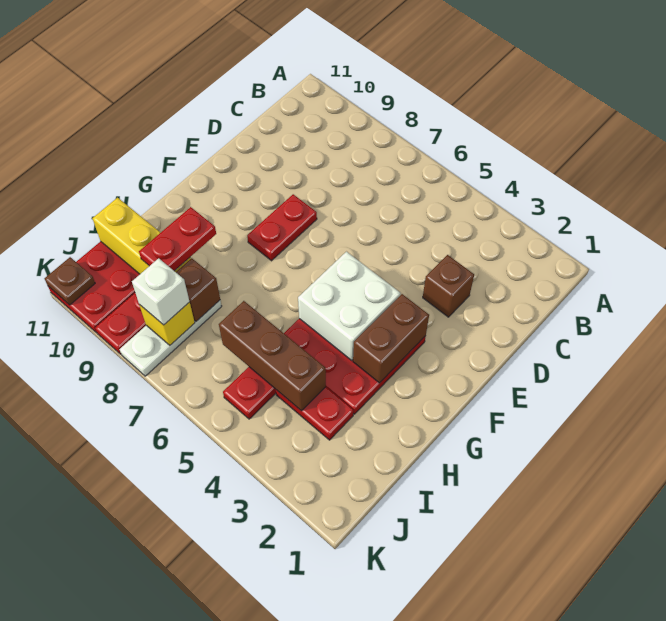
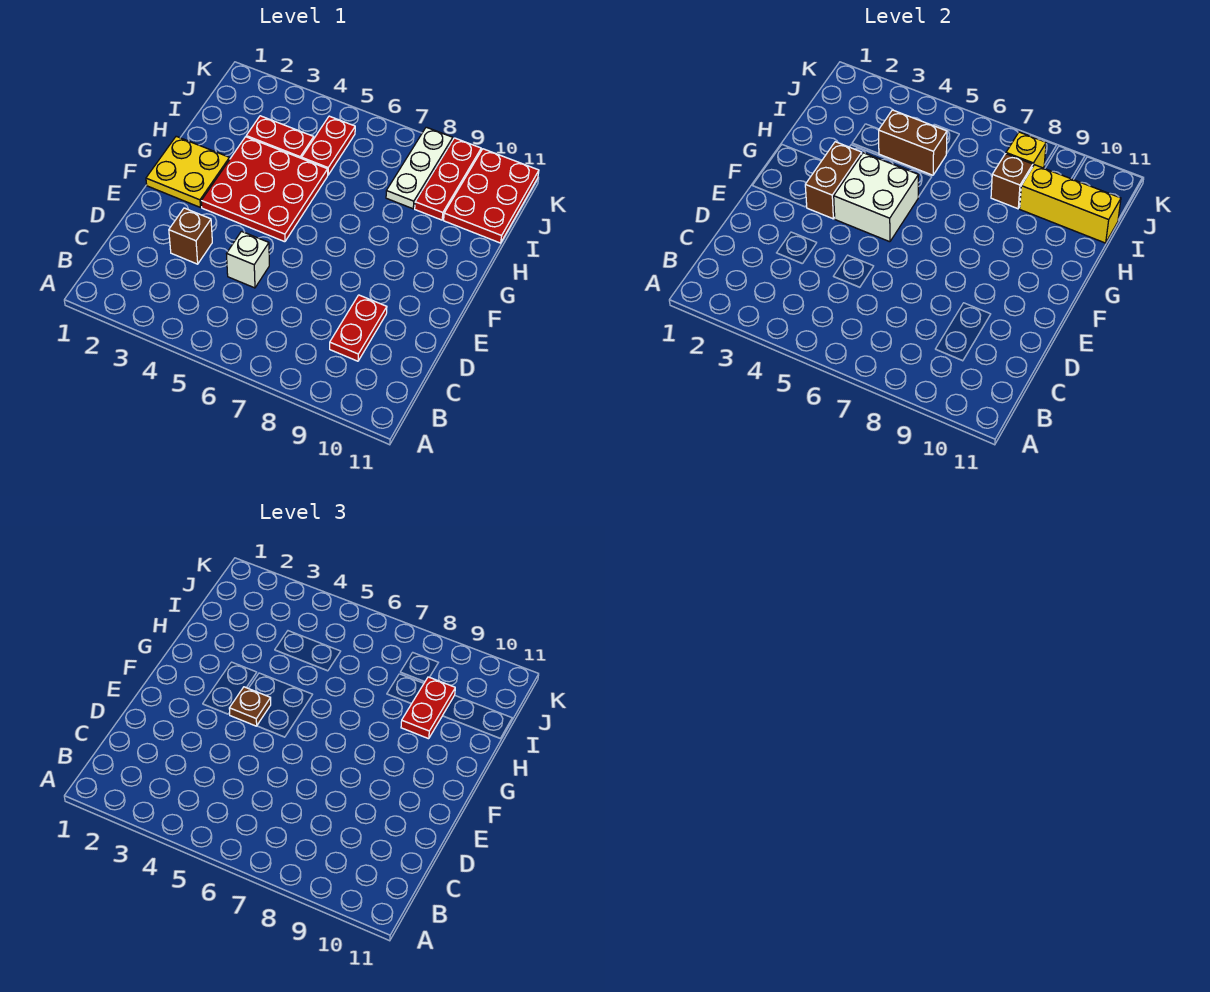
red 1x2 plate [247,194,317,261] -> red 1x2 plate moved to [330,295,387,361]
none -> yellow 2x2 plate [146,136,230,207]
brown 1x3 brick [219,301,326,411] -> brown 1x2 brick [879,110,947,175]
white 1x1 brick [132,258,190,325] -> white 1x1 brick moved to [227,231,269,288]
brown 1x1 plate [44,257,95,305] -> brown 1x1 plate moved to [229,687,271,726]

